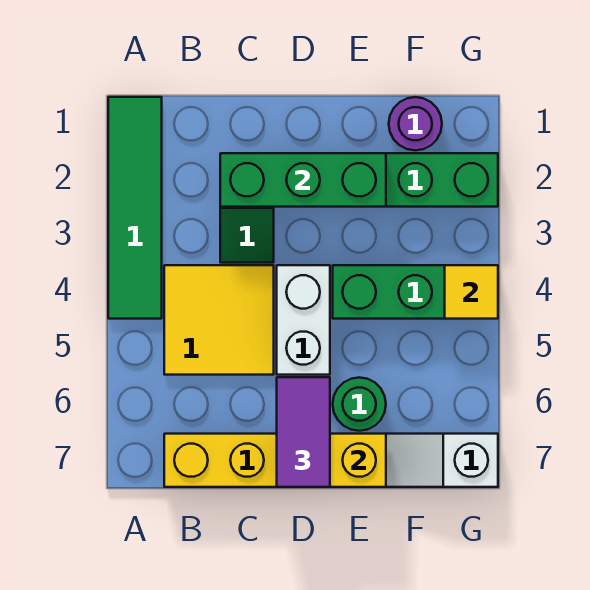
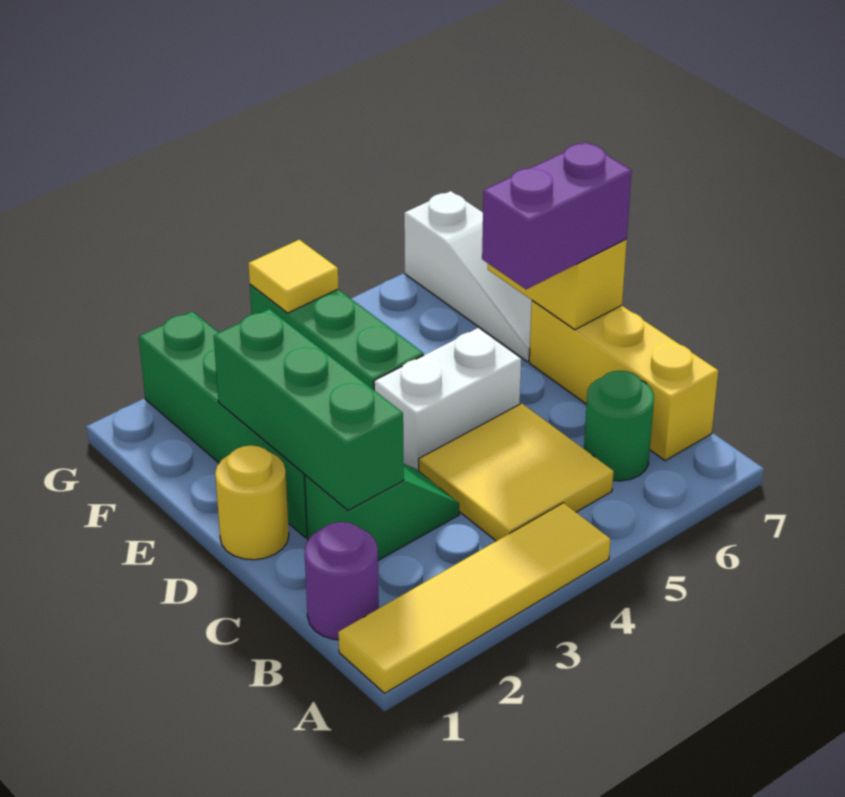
green 1x4 tile [108,97,162,319] -> yellow 1x4 tile [338,503,610,693]
none -> yellow 1x1 round brick [215,445,289,560]
purple 1x2 tile [277,377,330,487] -> purple 1x2 brick [482,142,632,289]
green 1x1 round brick [333,377,386,431] -> green 1x1 round brick moved to [584,371,654,481]
purple 1x1 round brick [389,97,442,150] -> purple 1x1 round brick moved to [305,522,379,640]

